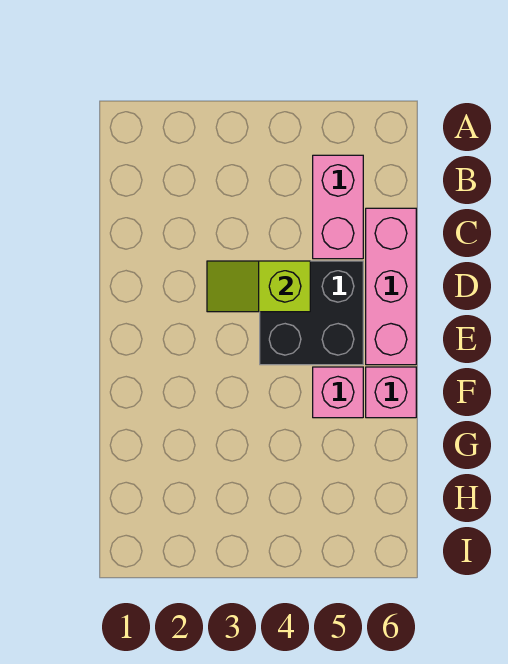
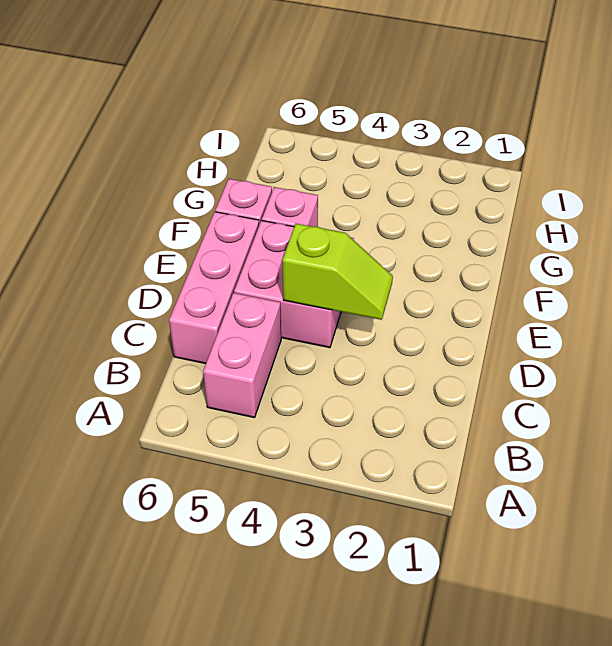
black 2x2 brick [260,261,363,365] -> pink 2x2 brick [234,221,354,348]

